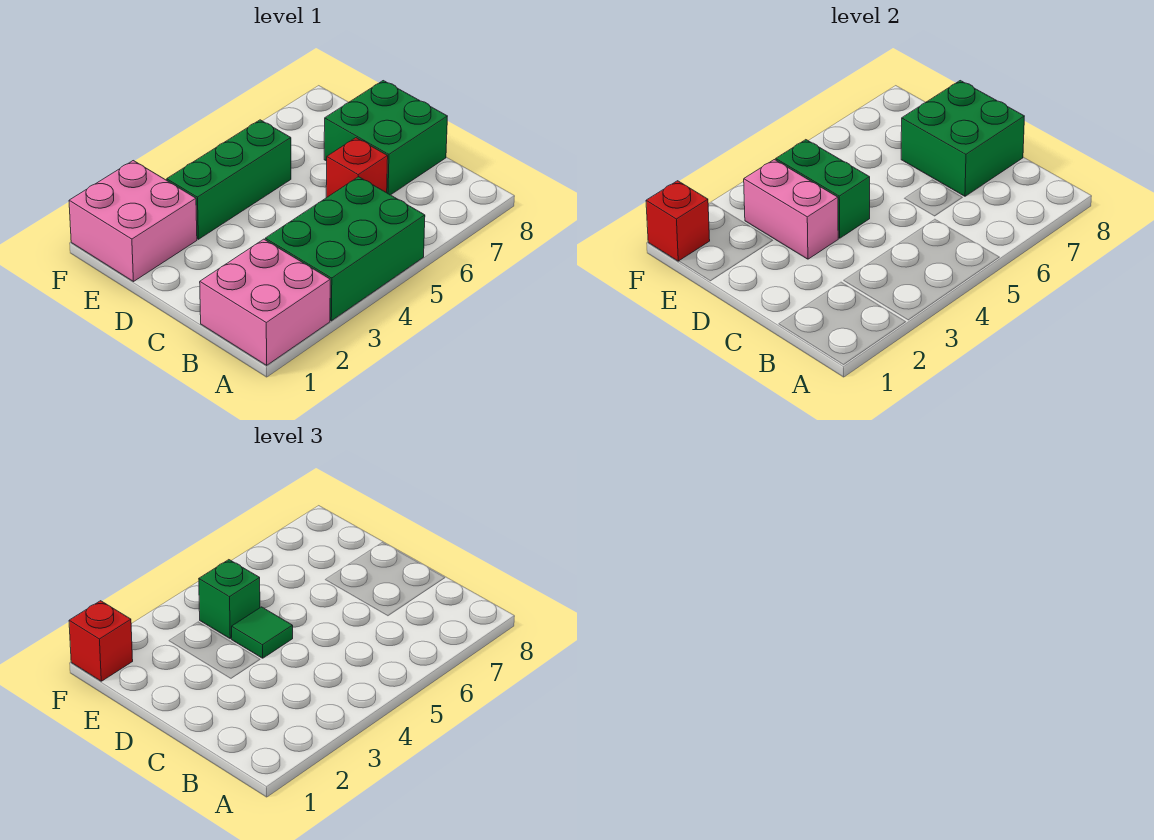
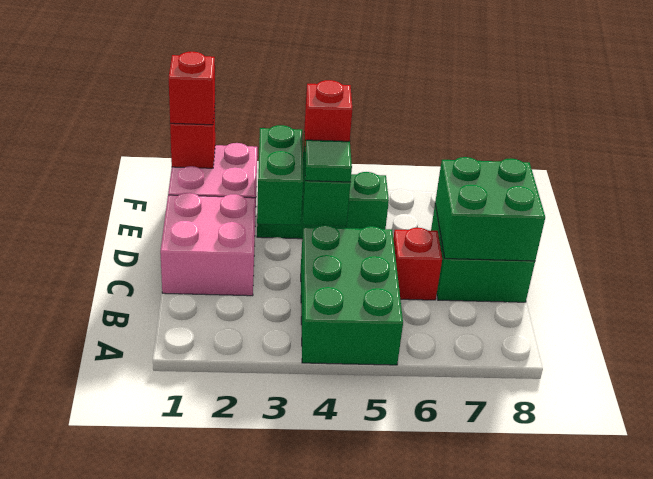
pink 2x2 brick [200,239,330,365] -> pink 2x2 brick moved to [160,193,256,296]
green 2x3 brick [265,177,425,321] -> green 2x3 brick turned to [301,225,403,365]
pink 1x2 brick [744,160,838,259] -> green 1x2 brick [257,125,303,225]
green 1x1 brick [199,560,260,639] -> red 1x1 brick [304,80,353,146]

